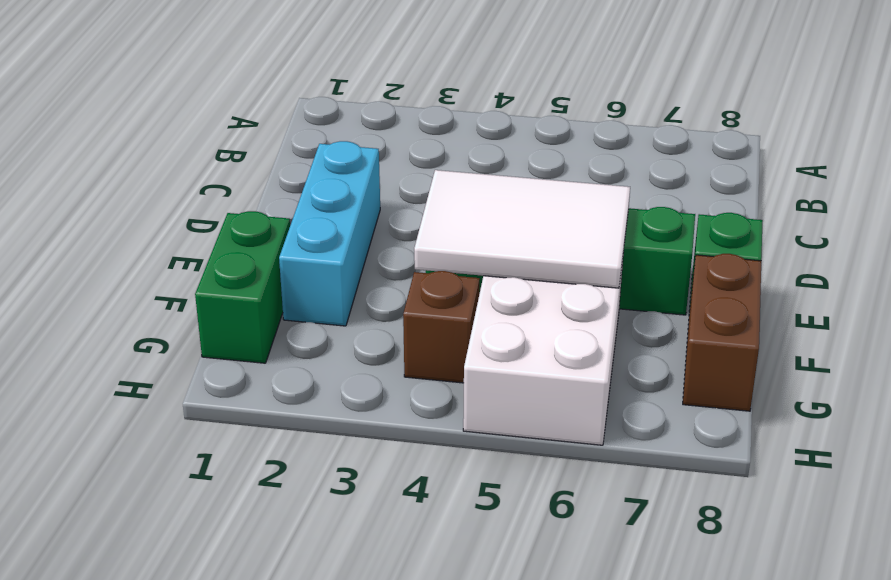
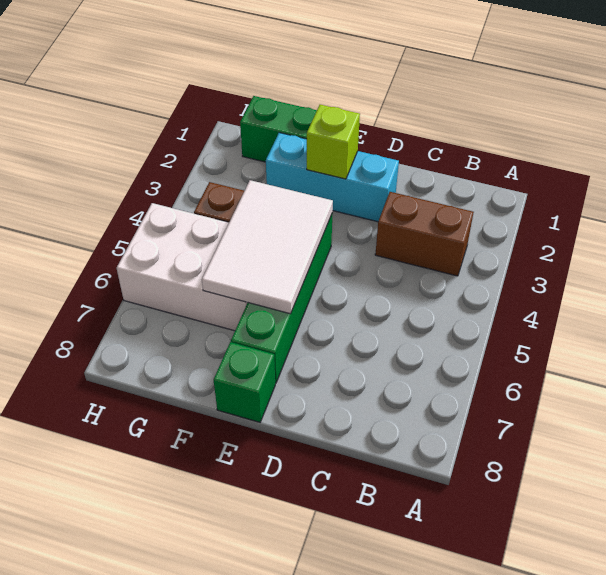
none -> lime 1x1 brick [307,105,360,179]
brown 1x2 brick [683,254,761,411] -> brown 1x2 brick moved to [375,192,474,276]

